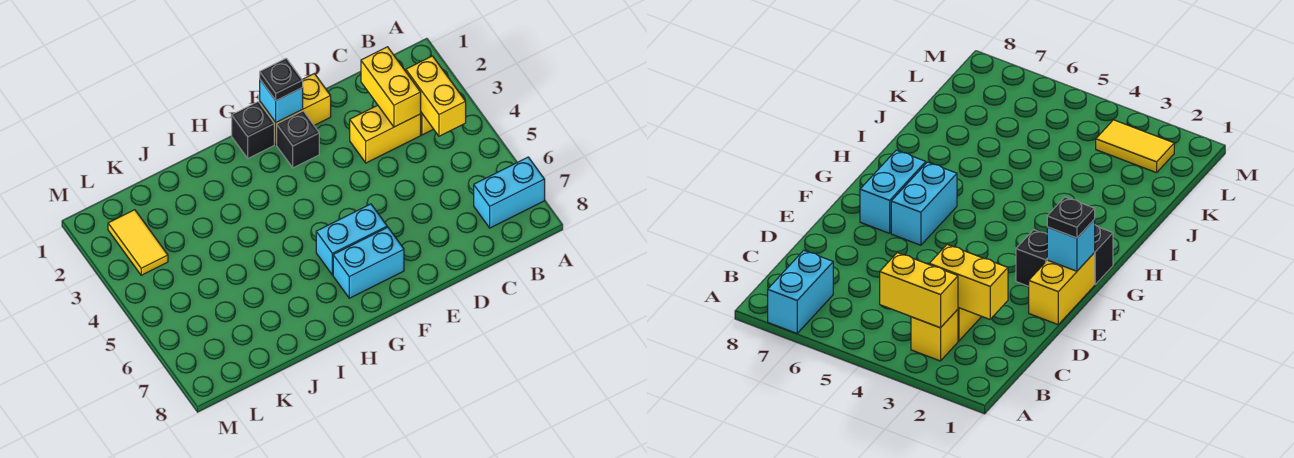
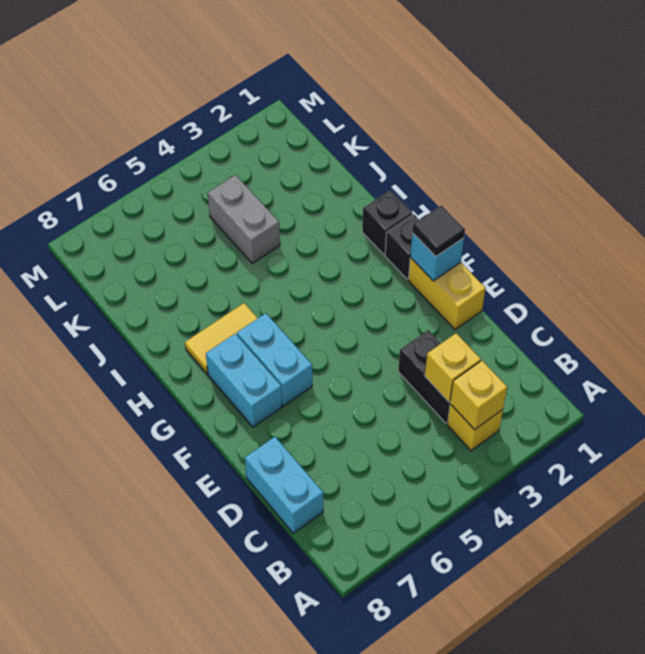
cyan 1x2 brick [474,157,545,228] -> cyan 1x2 brick moved to [245,437,323,533]
yellow 1x2 brick [406,56,466,136] -> yellow 1x1 brick [450,361,507,430]
yellow 1x2 brick [361,47,421,127] -> yellow 1x1 brick [425,333,481,402]
yellow 1x2 brick [350,105,421,163] -> black 1x2 brick [398,330,450,423]
black 1x1 plate [260,58,303,100] -> black 1x1 tile [412,205,465,256]
black 1x1 brick [277,111,319,168] -> black 1x1 brick moved to [362,190,413,255]
none -> grey 1x2 brick [208,175,280,263]
yellow 1x2 tile [108,210,168,275] -> yellow 1x2 tile moved to [185,303,258,374]

